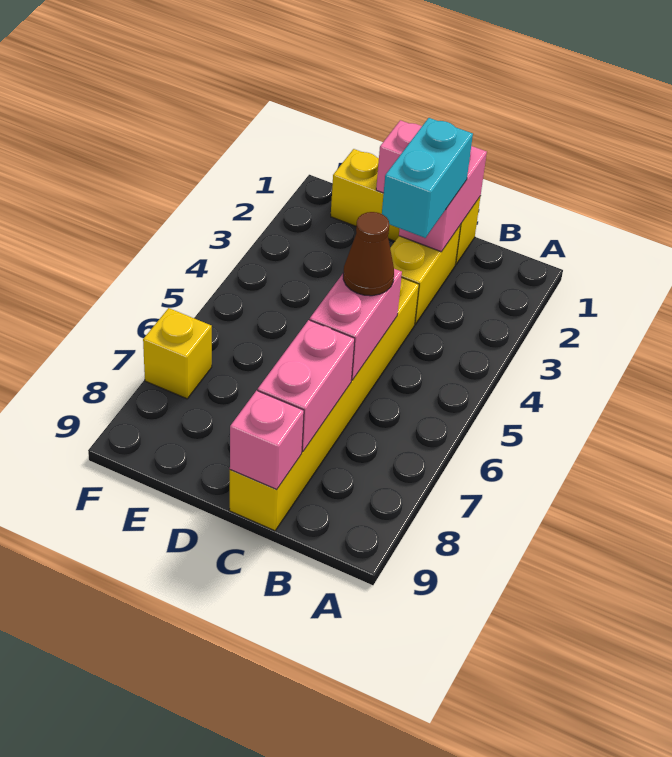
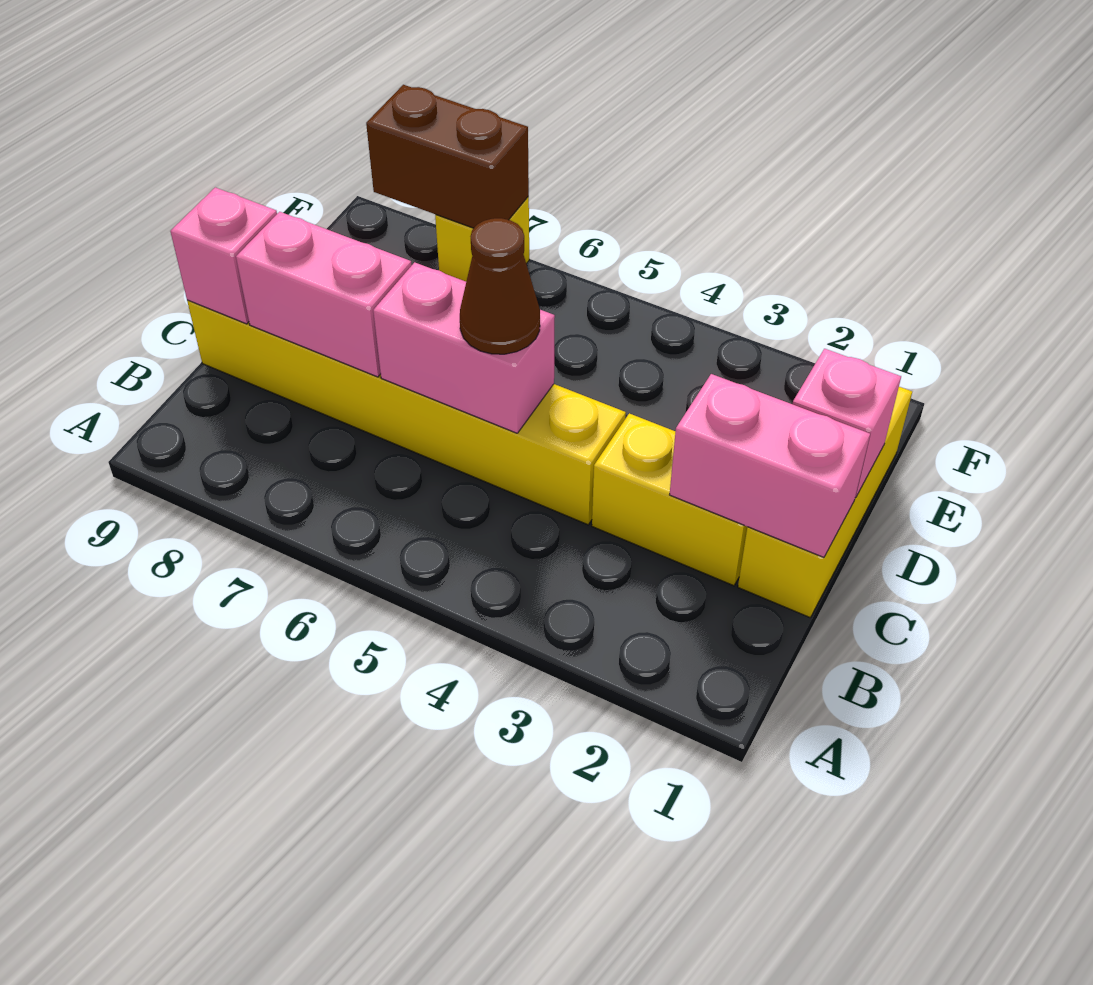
cyan 1x2 brick [382,118,473,238] -> none
none -> brown 1x2 brick [366,85,529,228]

